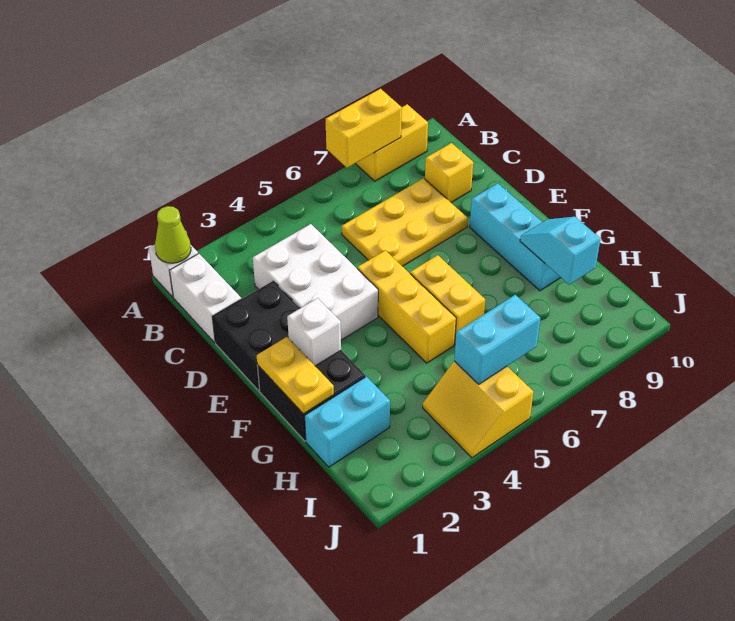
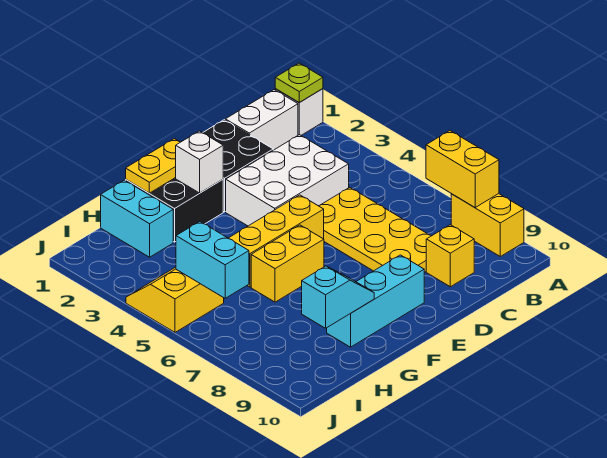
lime 1x1 cone [155,206,191,263] -> lime 1x1 plate [275,63,323,103]
yellow 2x3 plate [342,178,468,266] -> yellow 2x4 plate [319,187,431,272]

